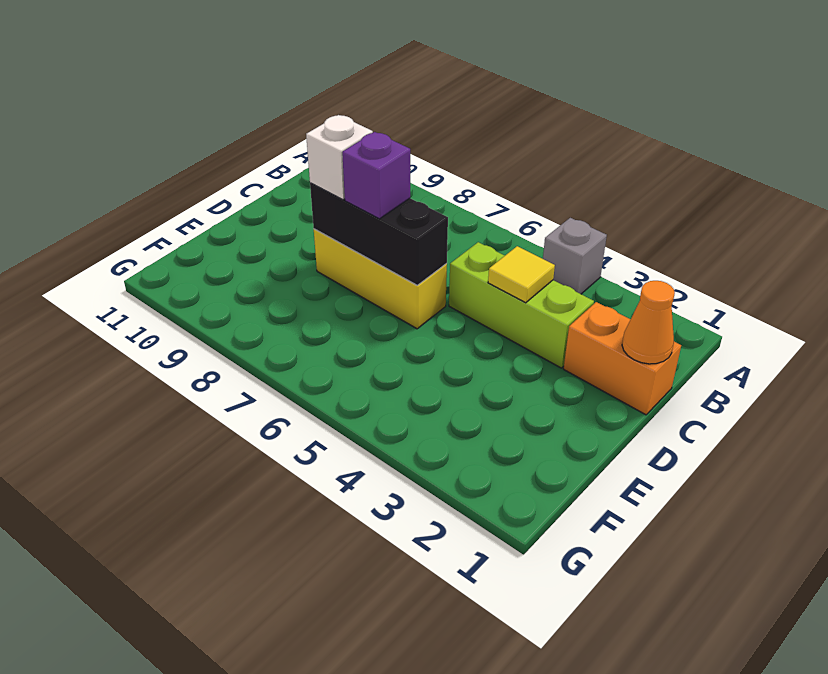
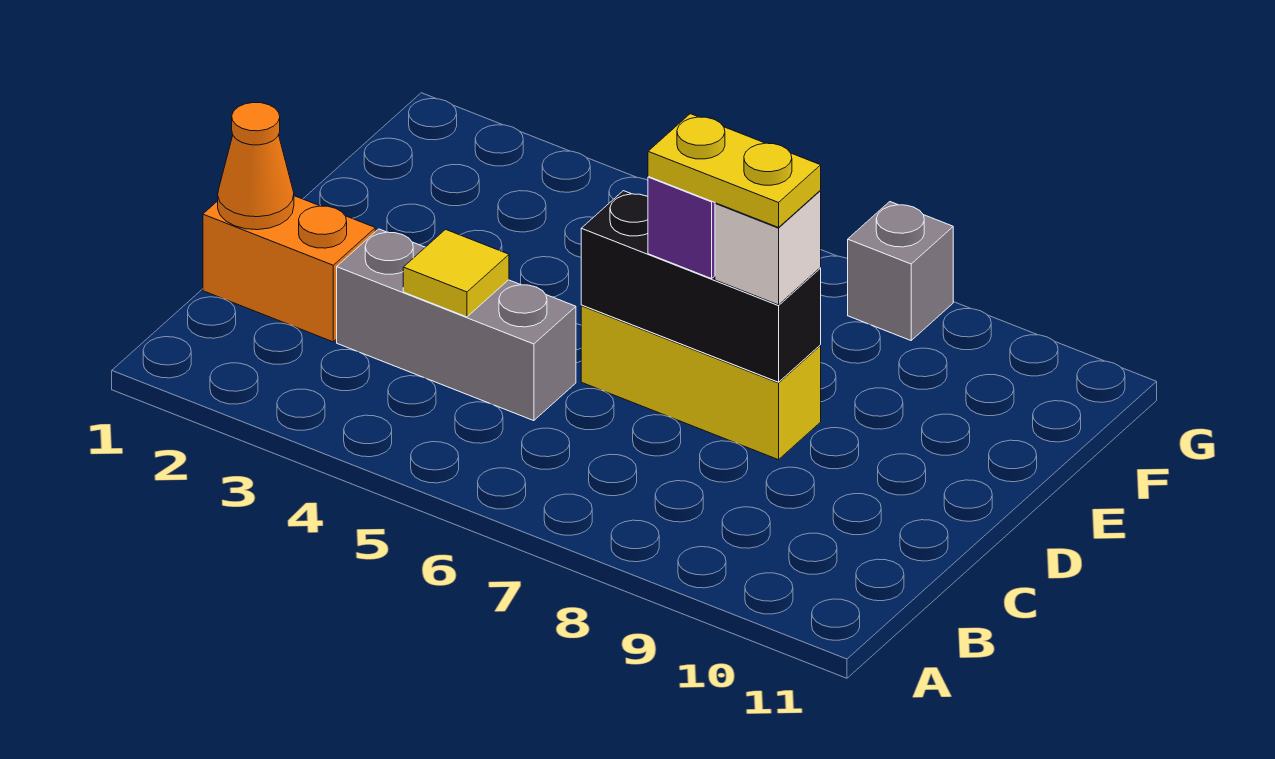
grey 1x1 brick [543,218,607,294] -> grey 1x1 brick moved to [848,202,953,340]
lime 1x3 brick [449,242,594,368] -> grey 1x3 brick [337,229,576,421]
none -> yellow 1x2 plate [648,114,821,227]

